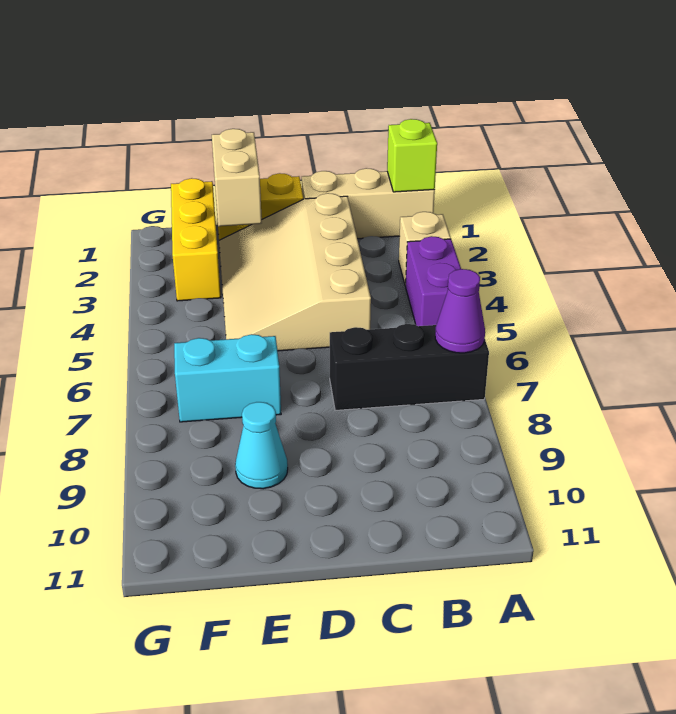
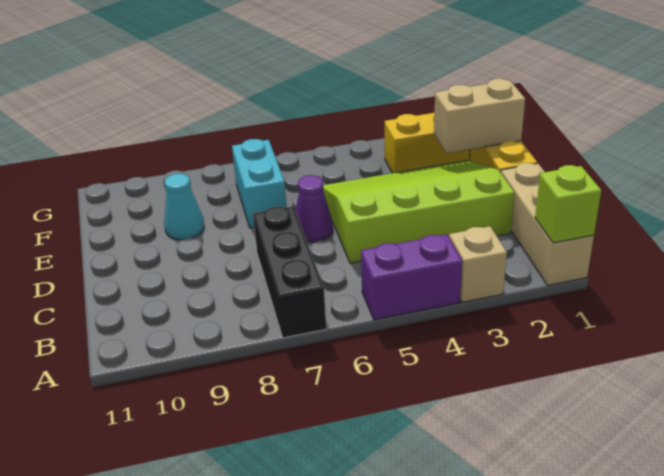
purple 1x1 cone [435,269,485,353] -> purple 1x1 cone moved to [296,175,333,242]
tan 3x4 slope [219,193,371,351] -> lime 3x4 slope [323,160,515,263]

